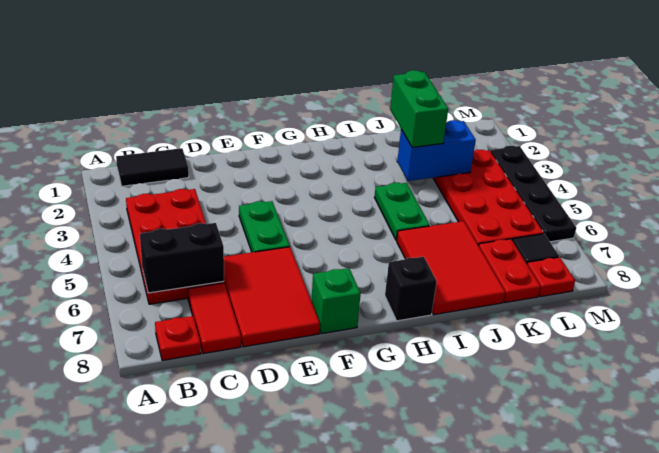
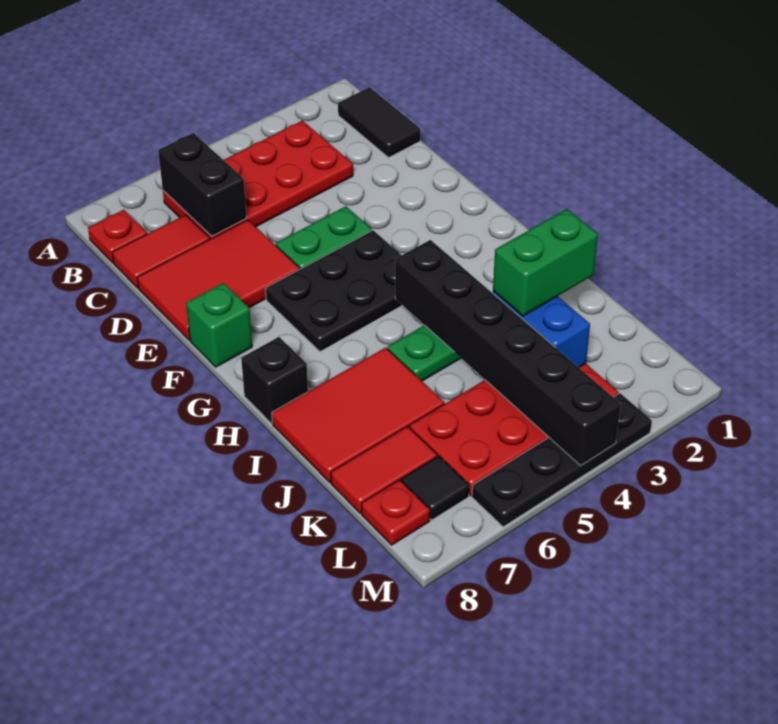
none -> black 2x3 plate [266,230,402,352]
none -> black 1x6 brick [395,240,621,465]
red 1x2 plate [479,239,541,303] -> red 1x2 tile [331,426,437,513]

